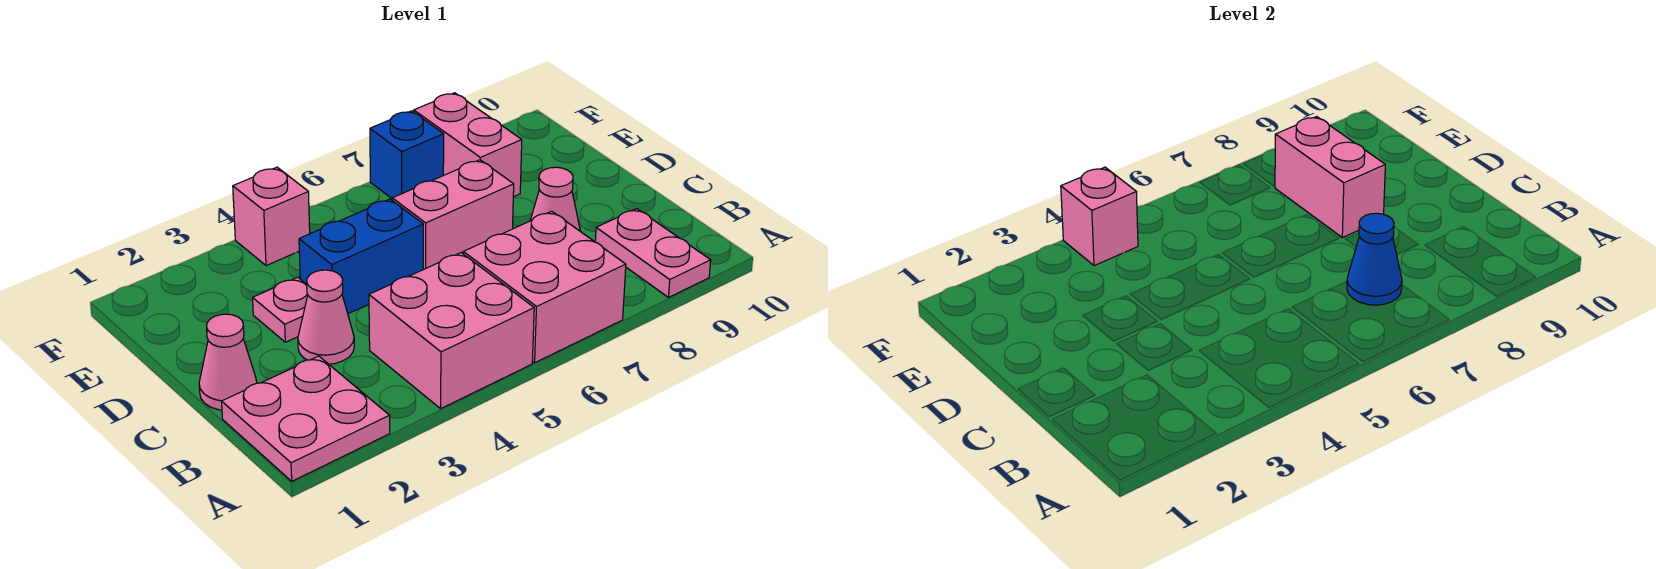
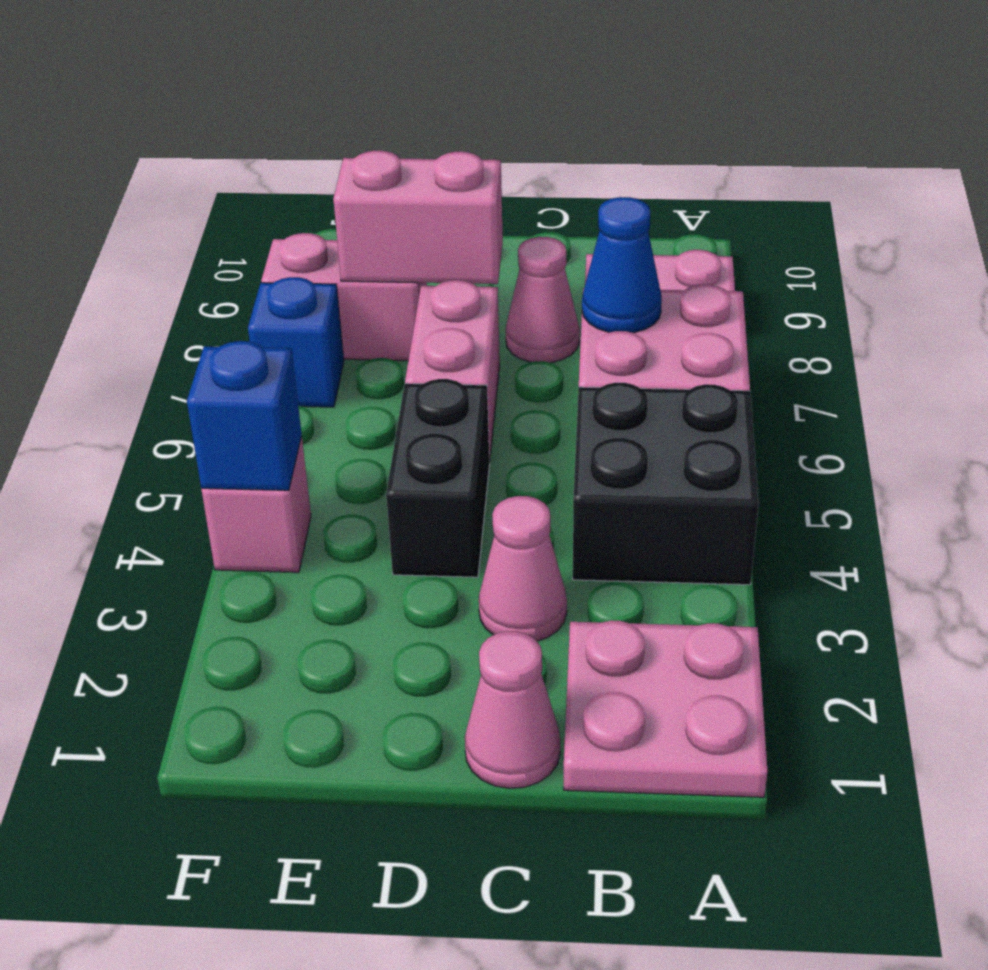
pink 2x2 brick [369,253,534,409] -> black 2x2 brick [573,383,759,585]
pink 1x1 plate [253,277,308,342] -> none
blue 1x2 brick [299,199,423,314] -> black 1x2 brick [386,379,490,577]
pink 1x1 brick [1061,167,1138,266] -> blue 1x1 brick [187,341,302,490]

